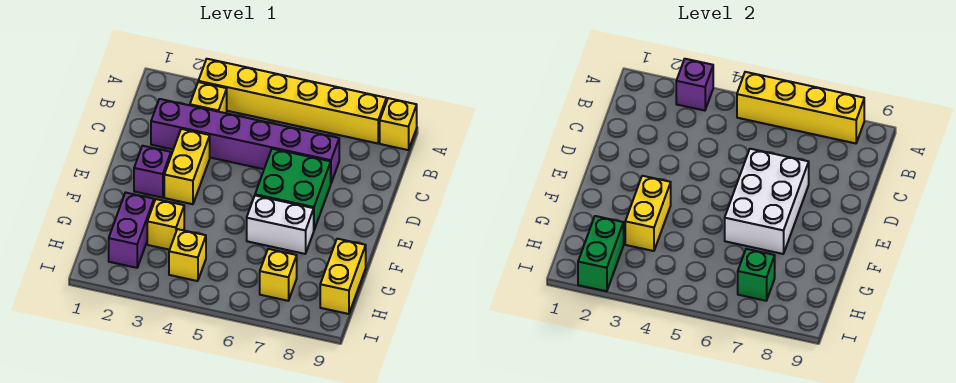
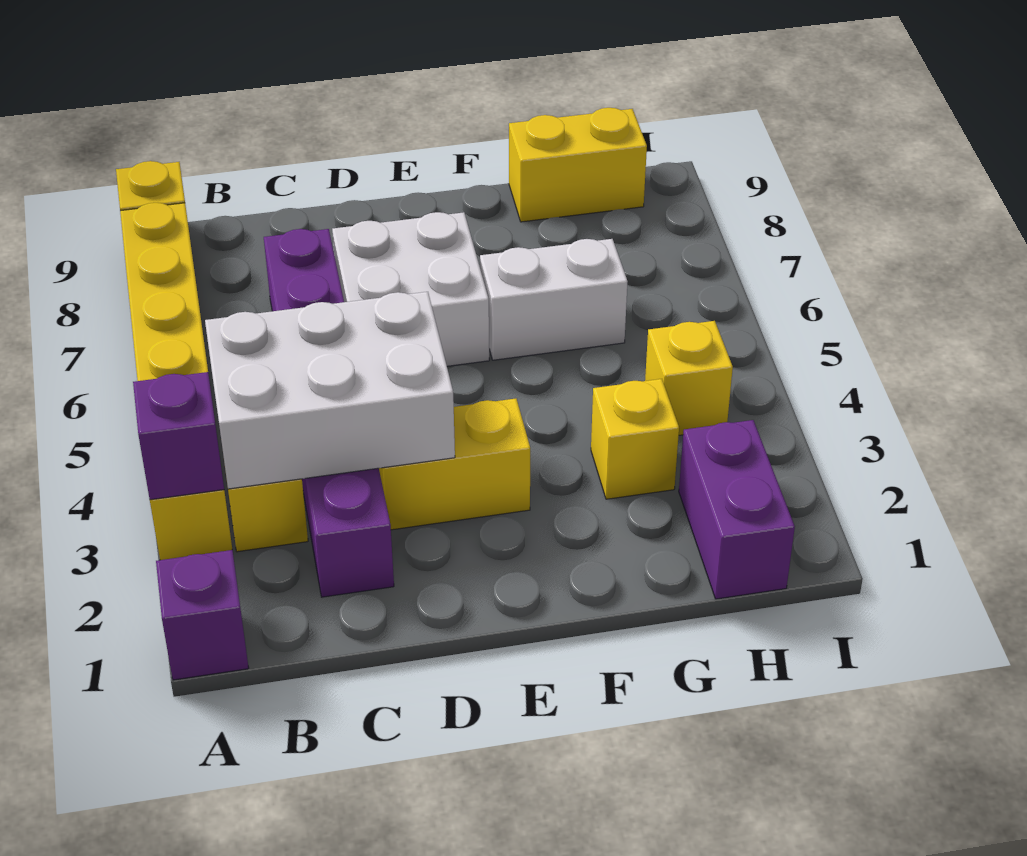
yellow 1x4 brick [737,72,864,143] -> none
green 2x2 brick [255,149,331,230] -> white 2x2 brick [332,212,489,366]
white 2x3 brick [725,149,809,254] -> white 2x3 brick moved to [205,292,455,489]
purple 1x1 brick [134,146,171,198] -> purple 1x1 brick moved to [156,550,249,680]
yellow 1x2 brick [625,176,671,251] -> none
white 1x2 brick [247,196,314,254] -> white 1x2 brick turned to [480,239,628,360]
purple 1x2 brick [109,193,154,268] -> purple 1x2 brick turned to [679,420,795,599]
green 1x2 brick [578,216,624,291] -> none
yellow 1x1 brick [260,249,297,301] -> none
green 1x1 brick [738,249,775,301] -> none

